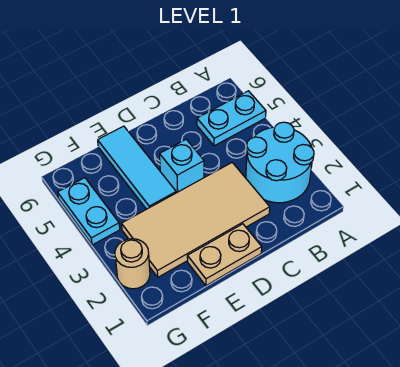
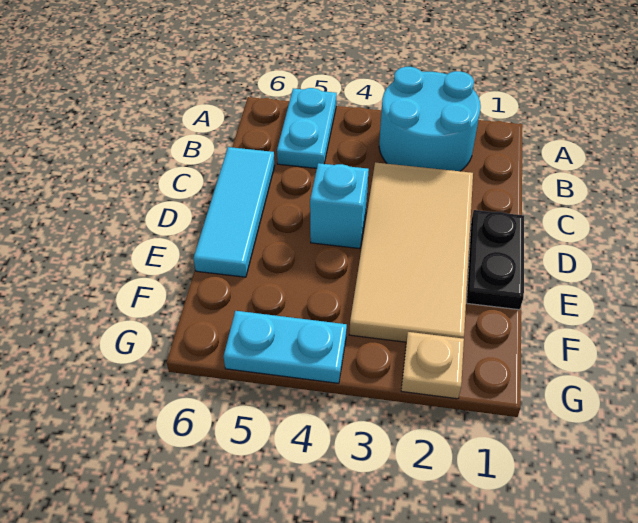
tan 1x2 plate [187,224,262,285] -> black 1x2 plate [467,210,524,310]
cyan 1x3 tile [98,126,176,209] -> cyan 1x3 tile turned to [193,147,275,277]
tan 1x1 round brick [115,239,150,289] -> tan 1x1 plate [401,332,464,399]

